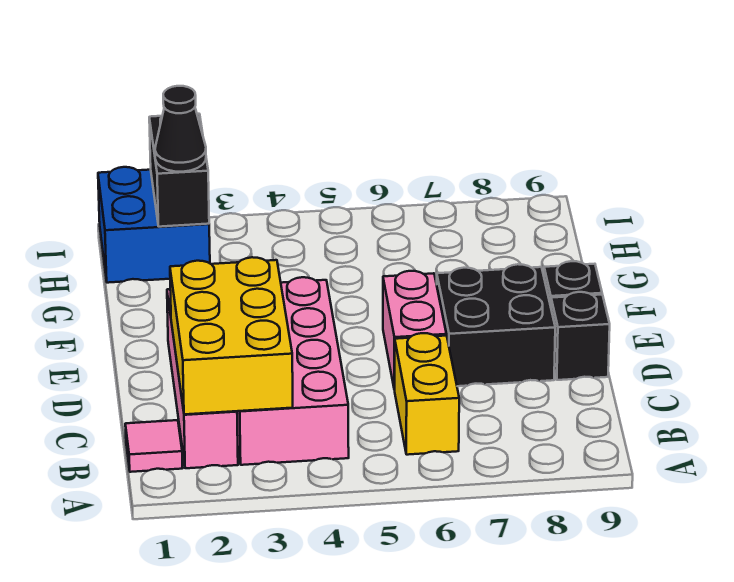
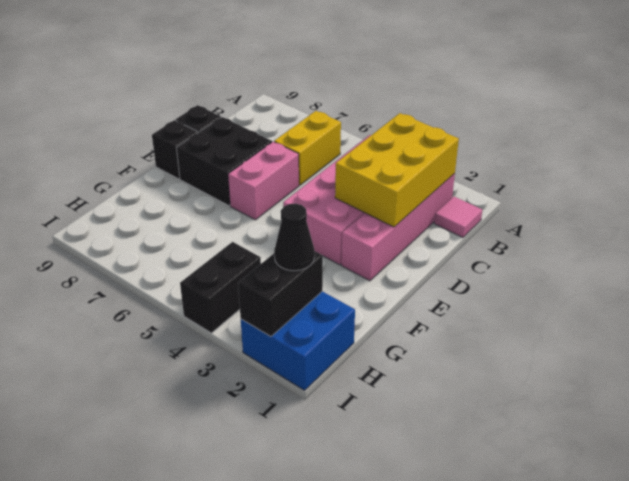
none -> black 1x2 brick [180,242,261,333]

